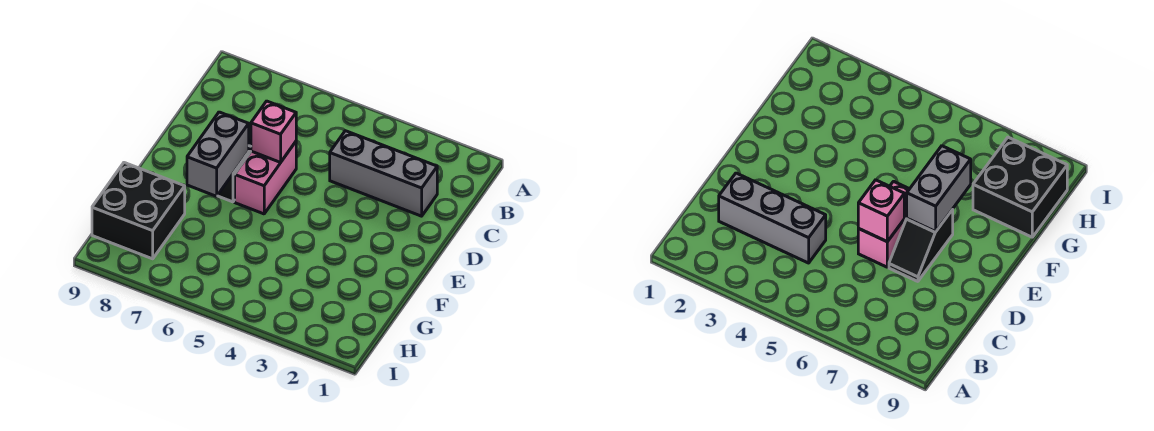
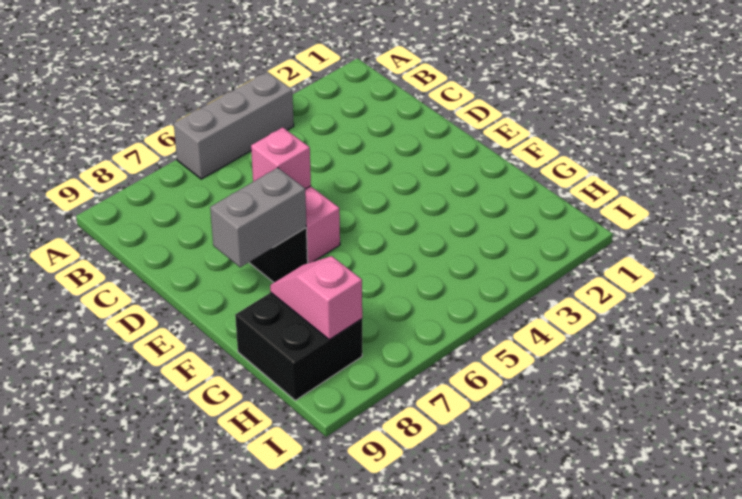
grey 1x3 brick [330,131,437,216] -> grey 1x3 brick moved to [174,72,294,179]
grey 1x2 brick [187,112,249,196] -> grey 1x2 brick turned to [210,168,306,267]
none -> pink 1x2 slope [270,256,362,339]

